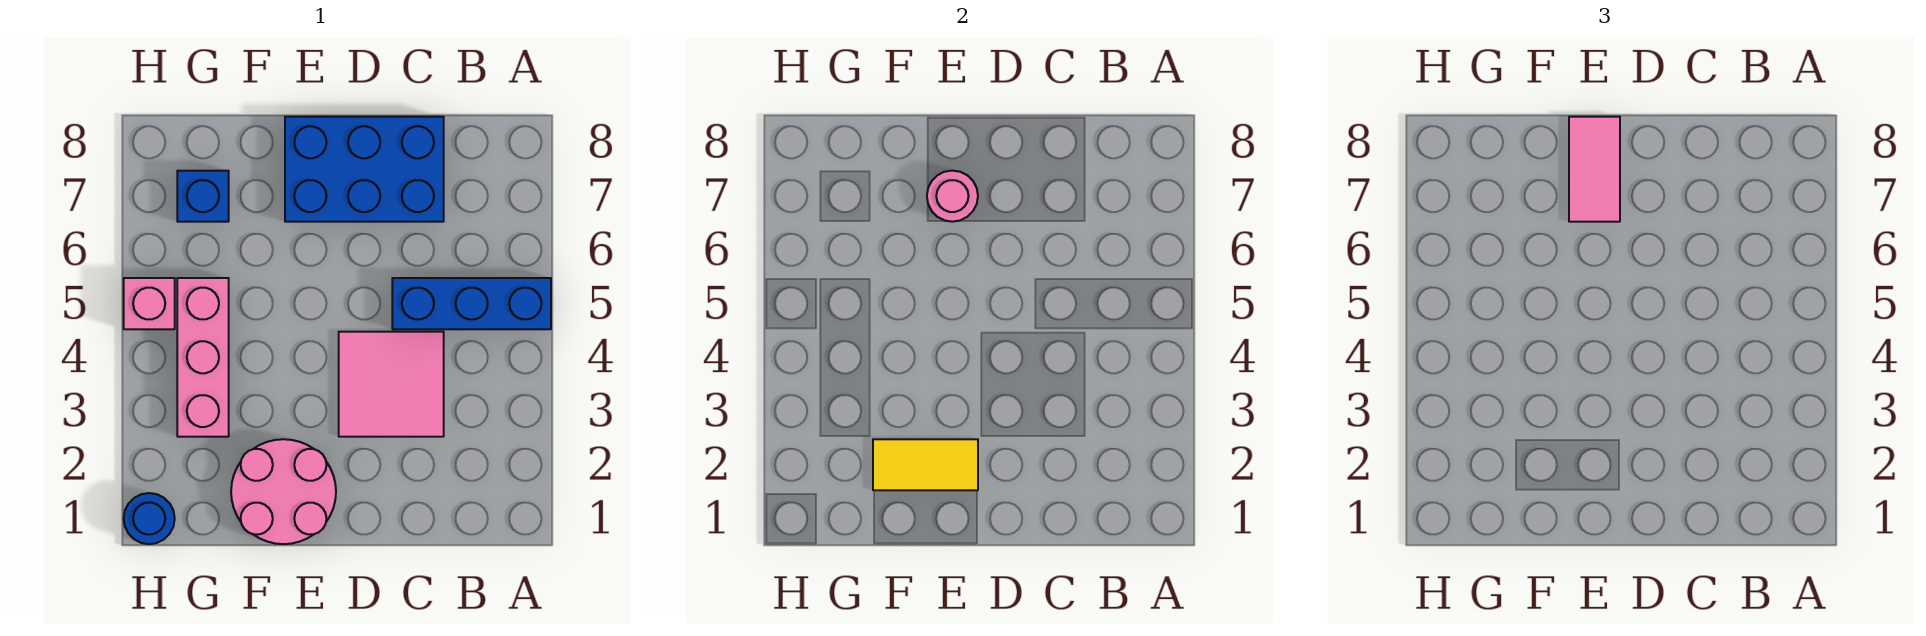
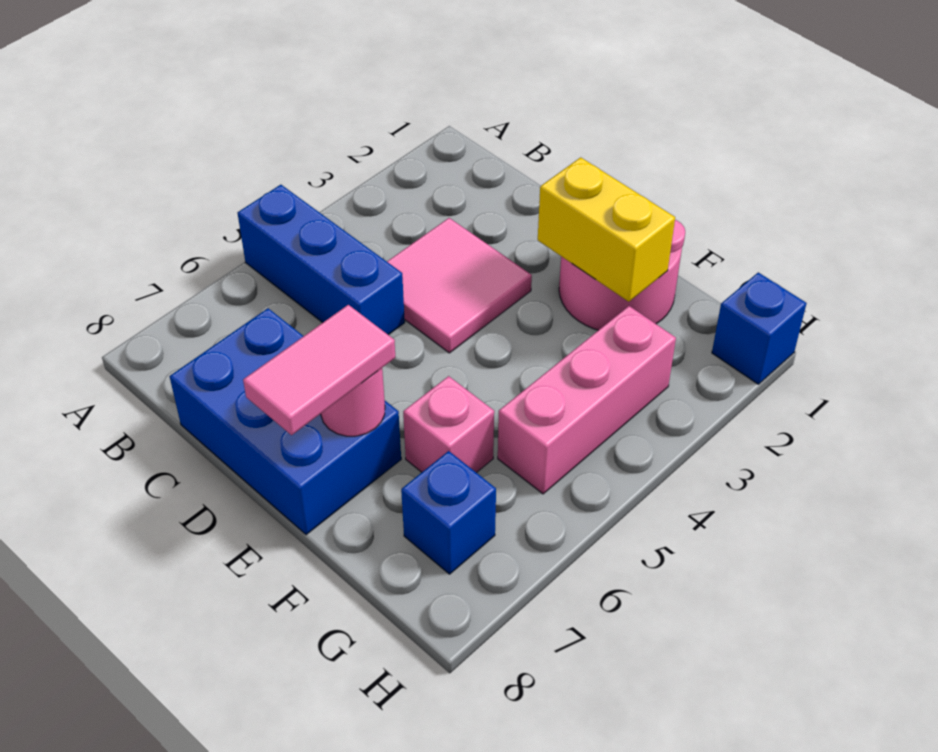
yellow 1x2 tile [873,439,978,490] -> yellow 1x2 brick [538,157,675,302]
blue 1x1 round brick [124,493,175,544] -> blue 1x1 brick [712,272,807,384]
pink 1x1 brick [124,278,175,329] -> pink 1x1 brick moved to [403,376,494,473]

